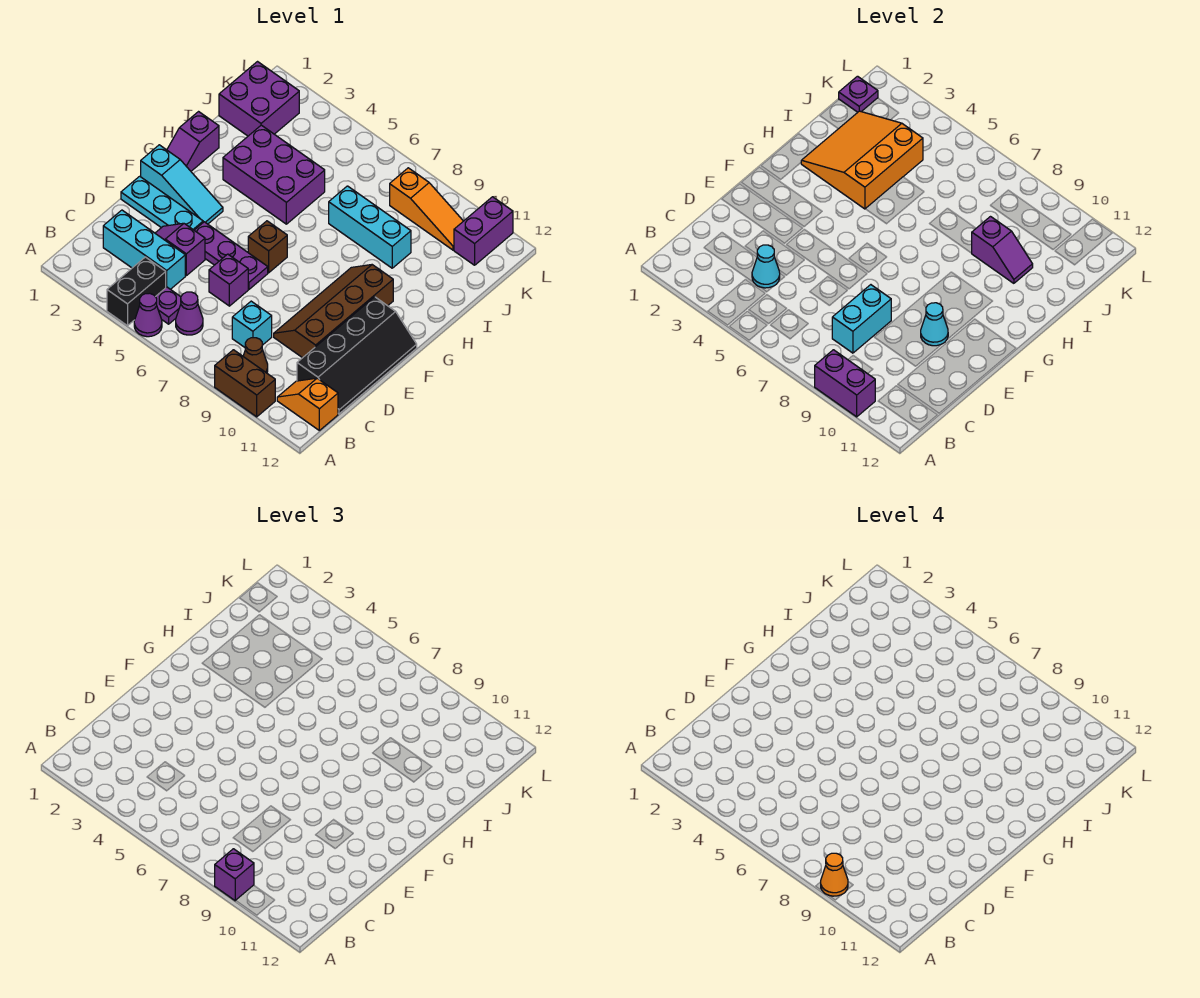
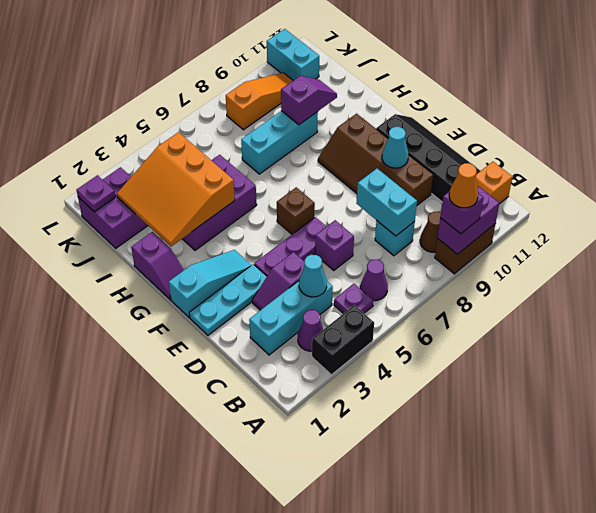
black 1x2 brick [107,257,166,326] -> black 1x2 brick turned to [312,305,374,375]
purple 1x1 cone [134,293,162,337] -> purple 1x1 cone moved to [298,310,323,351]
purple 1x2 brick [454,197,513,265] -> cyan 1x2 brick [267,29,319,80]

